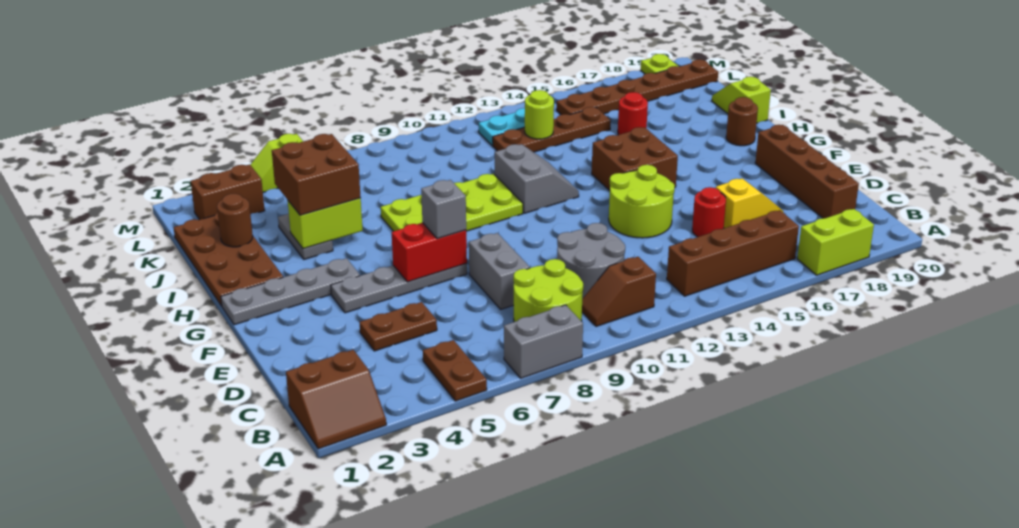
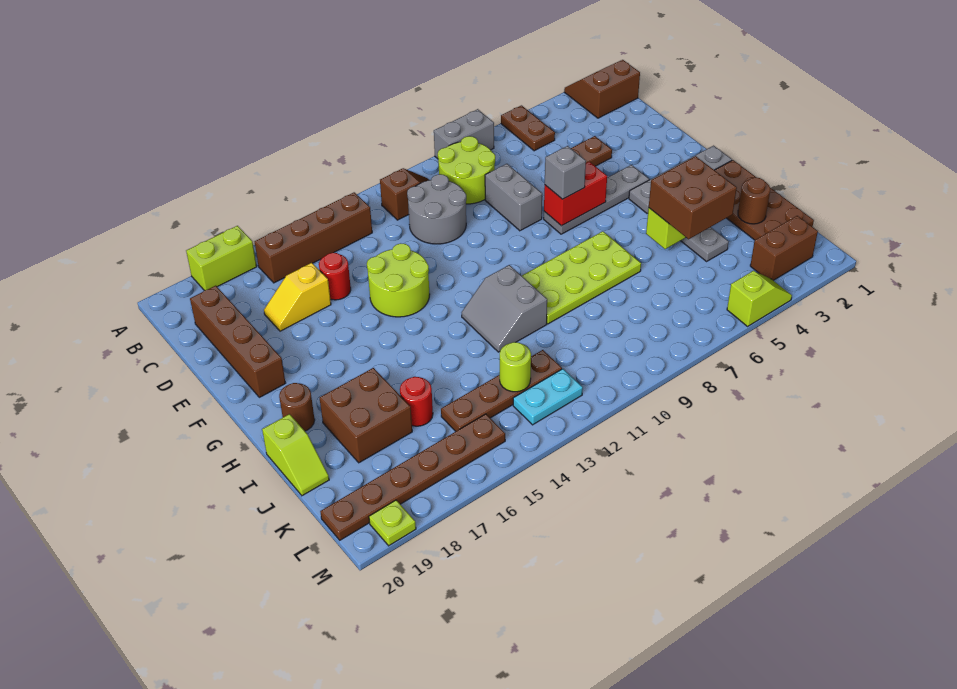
brown 2x2 brick [592,127,678,191] -> brown 2x2 brick moved to [320,368,412,463]

